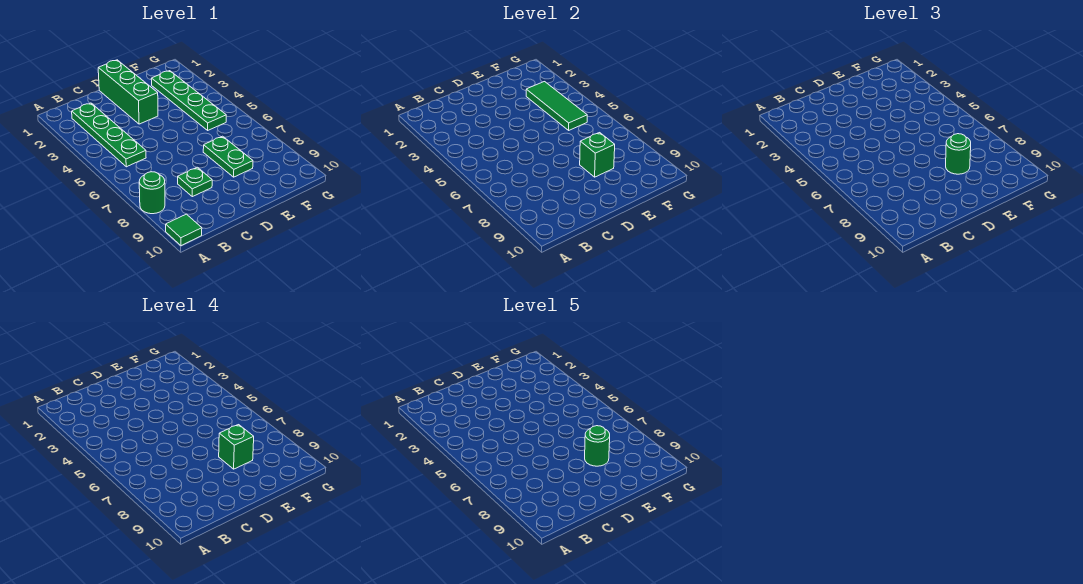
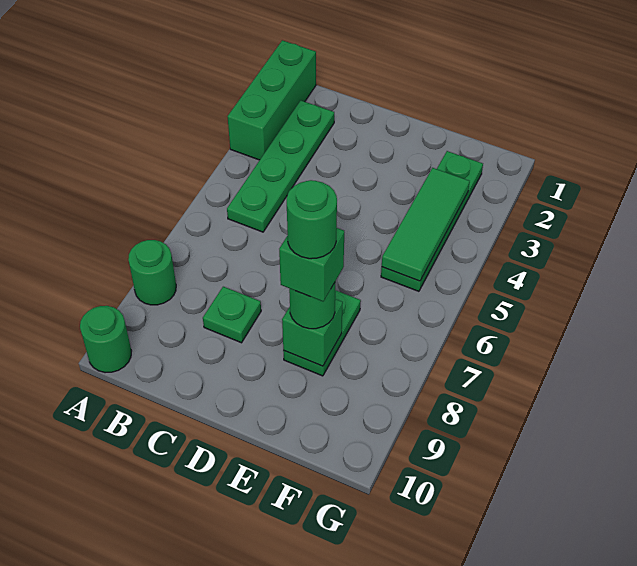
green 1x1 tile [166,214,202,246] -> green 1x1 round brick [80,306,131,373]
green 1x3 brick [98,60,158,124] -> green 1x3 brick moved to [227,40,316,160]

